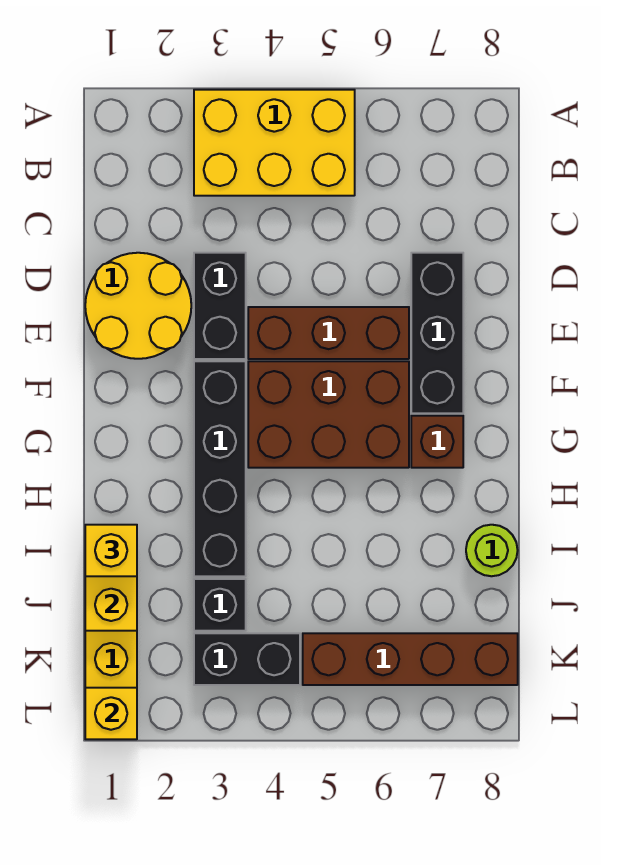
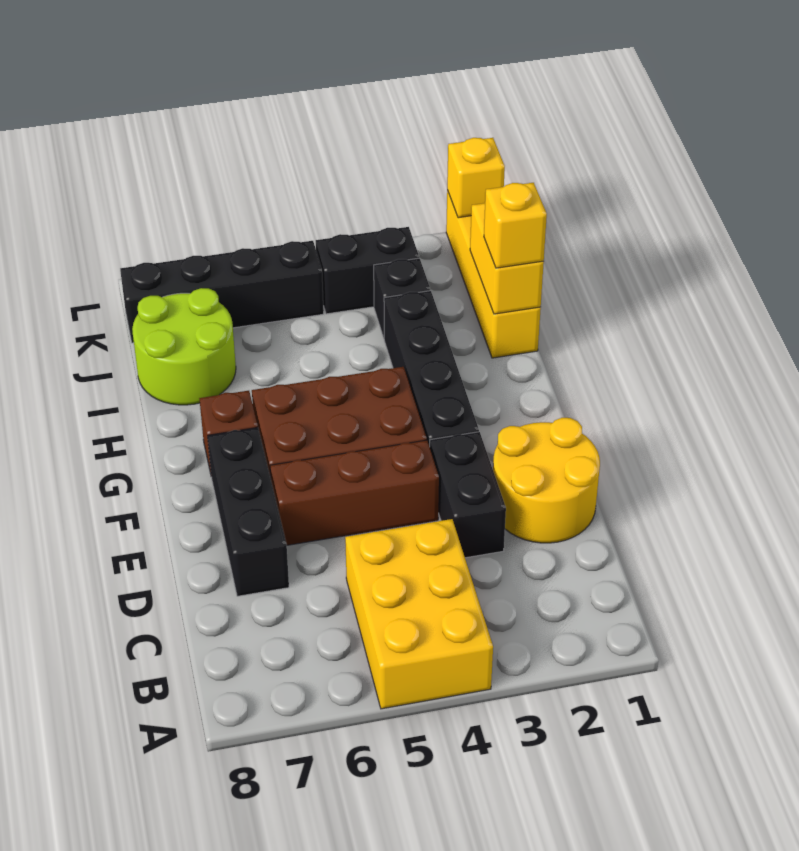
yellow 2x3 brick [194,90,355,196] -> yellow 2x3 brick turned to [345,519,493,709]
lime 1x1 round brick [466,525,518,576] -> lime 2x2 round brick [132,288,236,405]
brown 1x4 brick [303,633,518,685] -> black 1x4 brick [120,241,324,343]

